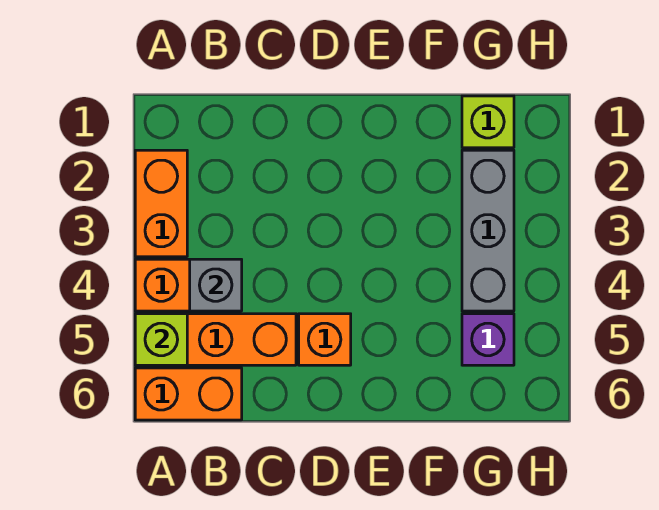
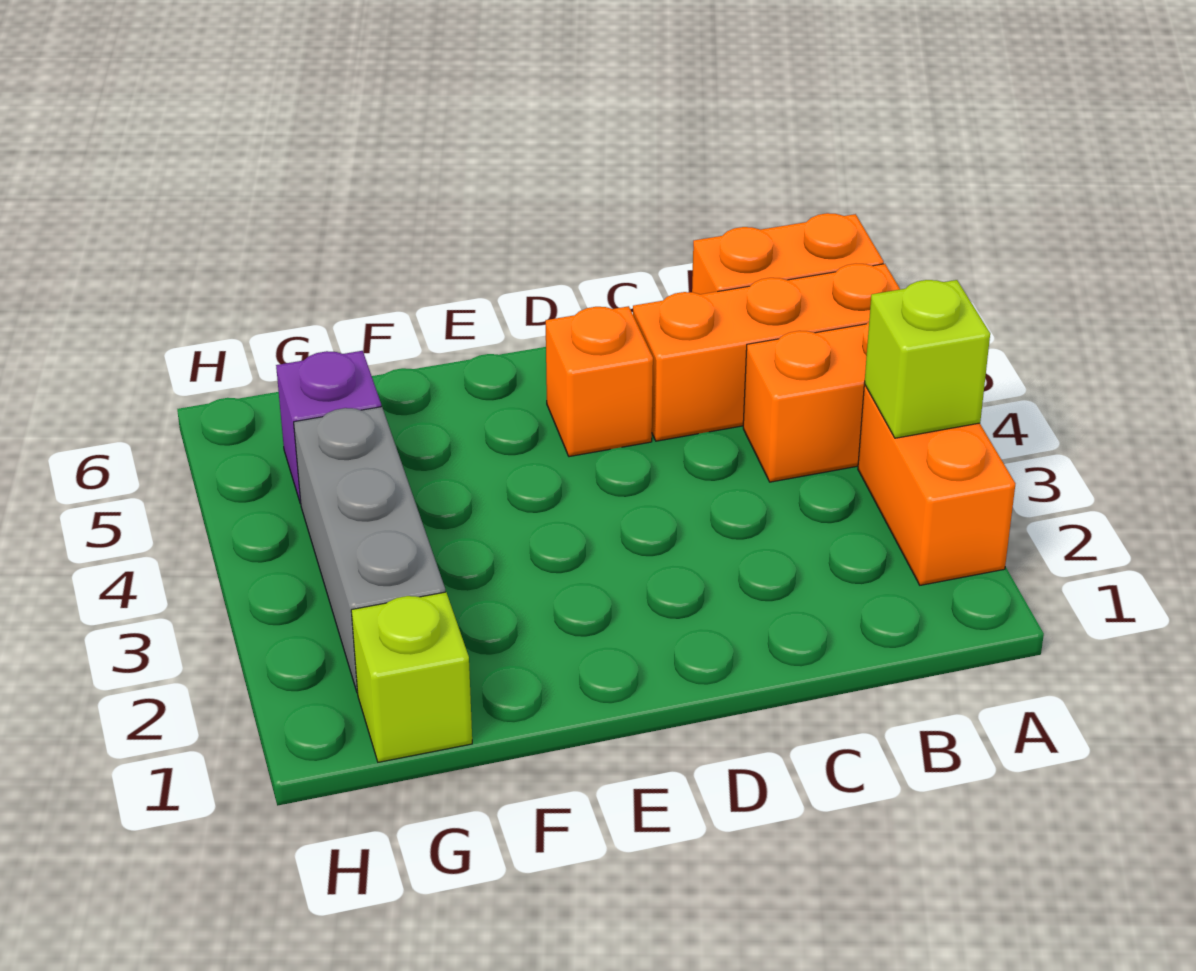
lime 1x1 brick [135,314,187,365] -> lime 1x1 brick moved to [864,280,990,438]
grey 1x1 brick [190,259,242,311] -> none

